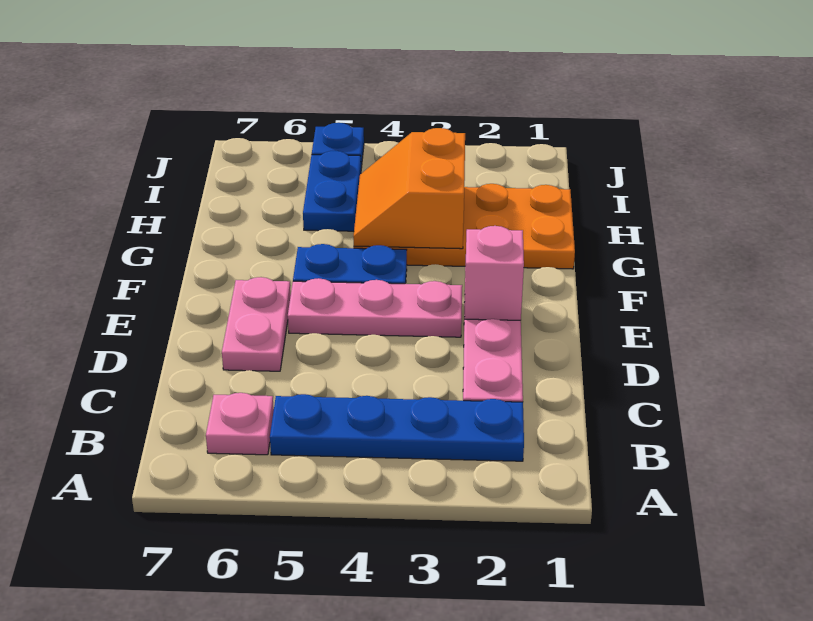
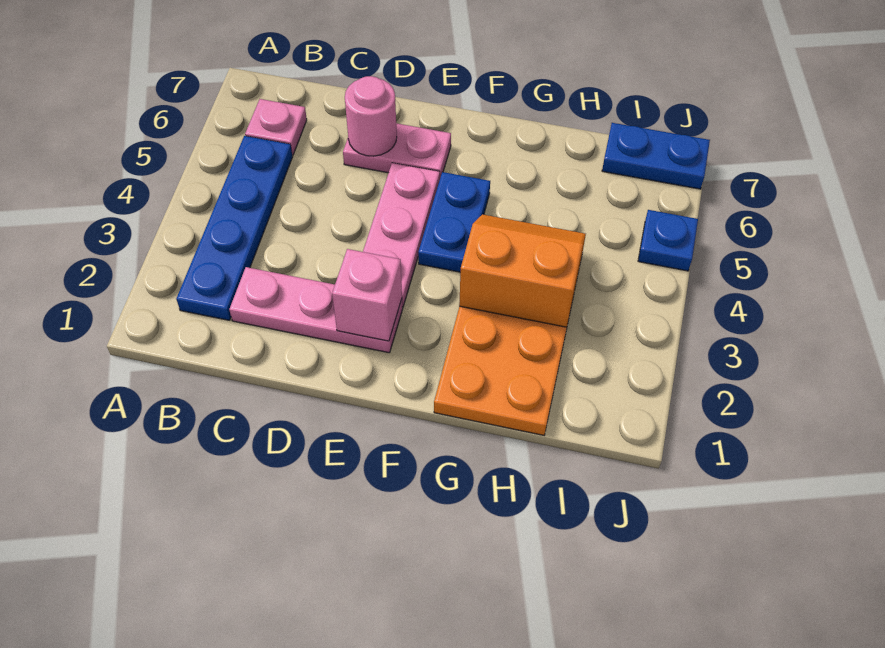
none -> pink 1x1 round brick [345,76,397,156]
blue 1x2 plate [303,151,361,231] -> blue 1x2 plate moved to [602,123,710,189]

